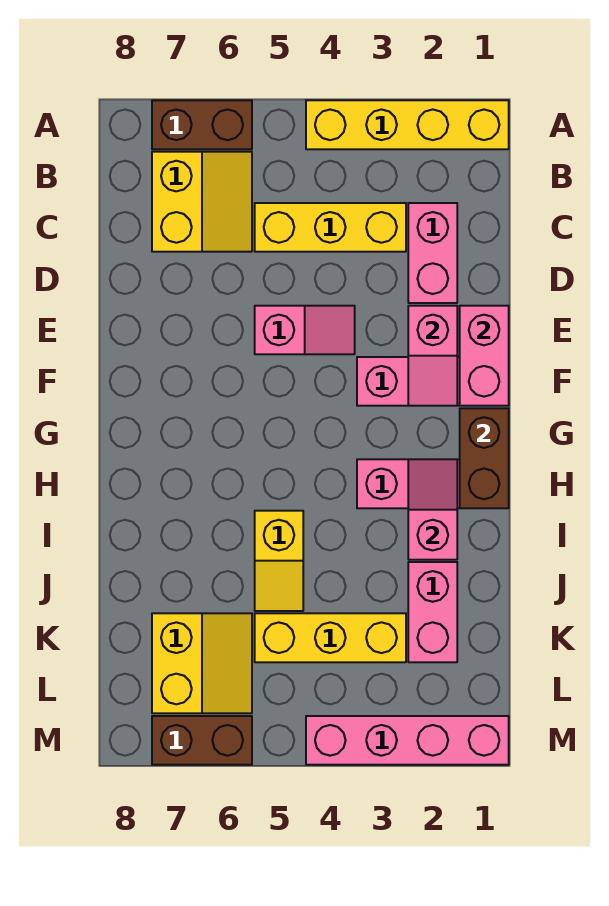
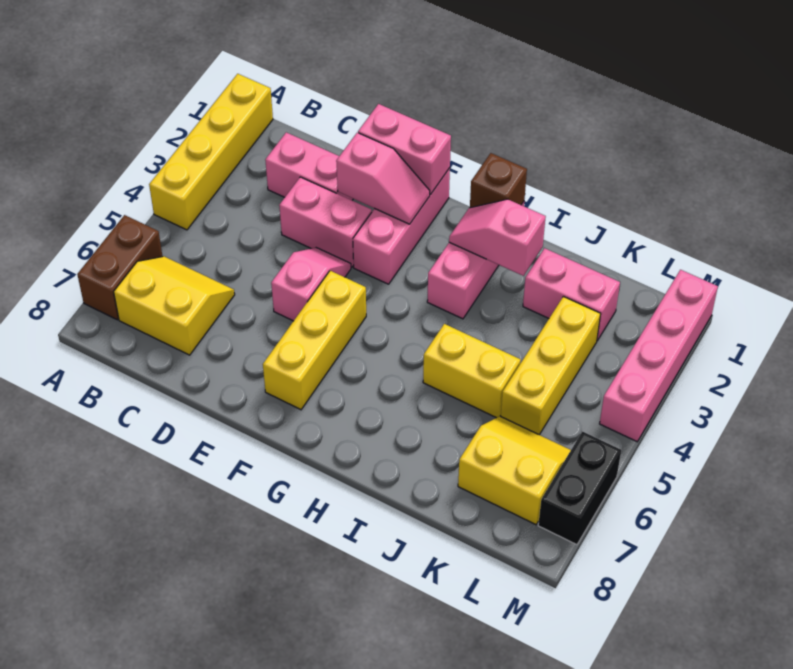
yellow 1x3 brick [255,203,406,252] -> yellow 1x3 brick moved to [263,271,366,410]
none -> pink 1x2 brick [279,177,372,267]
brown 1x2 brick [460,408,509,508] -> brown 1x1 brick [470,153,527,208]
yellow 1x2 slope [255,511,303,611] -> yellow 1x2 brick [423,324,521,418]
brown 1x2 brick [152,716,252,765] -> black 1x2 brick [538,432,621,545]

